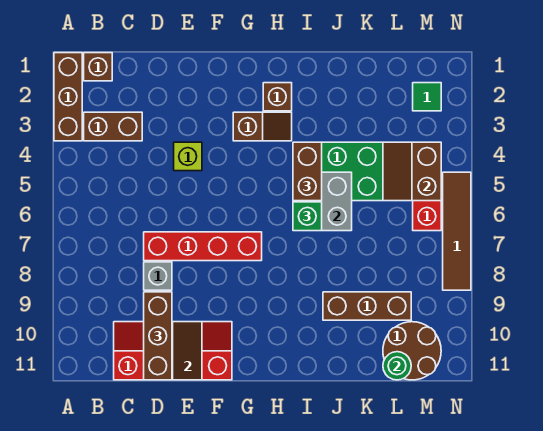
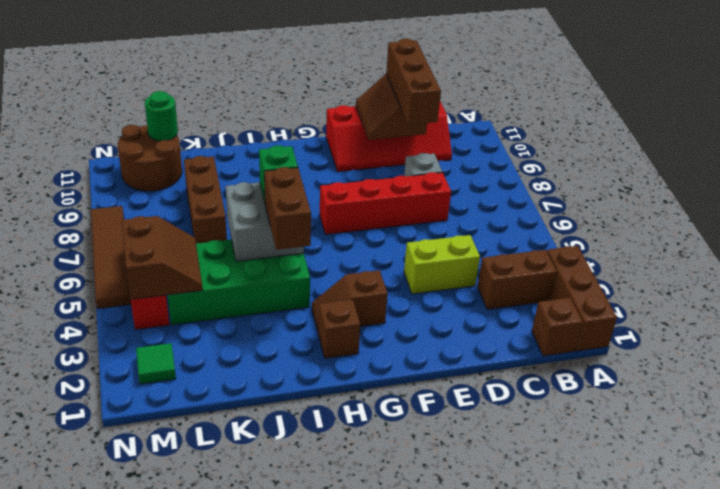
lime 1x1 brick [174,142,202,171] -> lime 1x2 brick [404,235,480,294]
brown 1x3 brick [323,292,411,320] -> brown 1x3 brick turned to [184,156,227,244]

